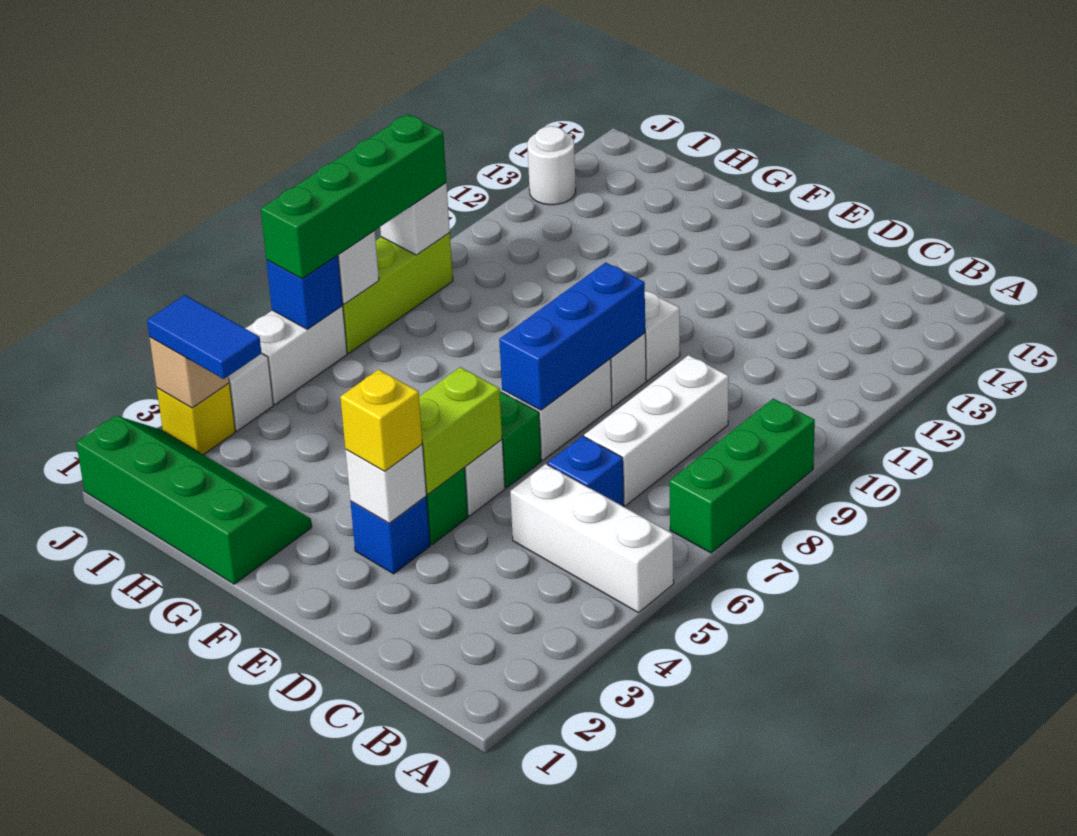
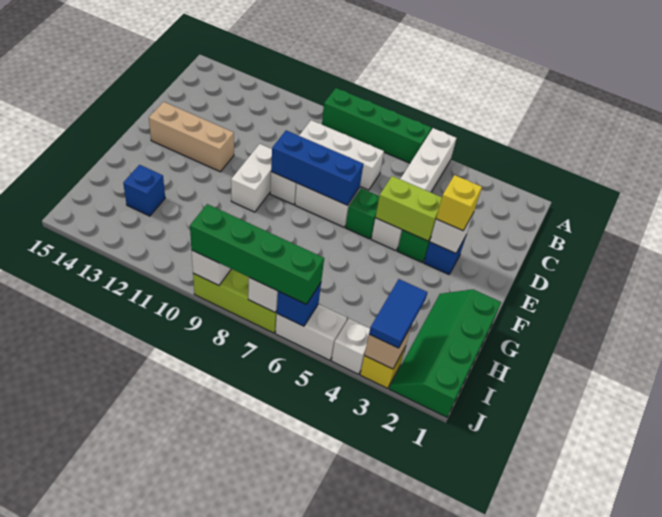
green 1x3 brick [670,399,815,553] -> green 1x4 brick [322,88,431,163]
blue 1x1 brick [548,436,624,507] -> blue 1x1 brick moved to [123,165,165,216]
none -> tan 1x3 brick [149,102,234,172]
white 1x1 round brick [527,126,576,205] -> none

